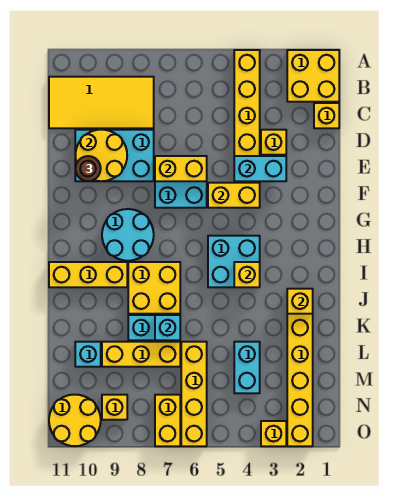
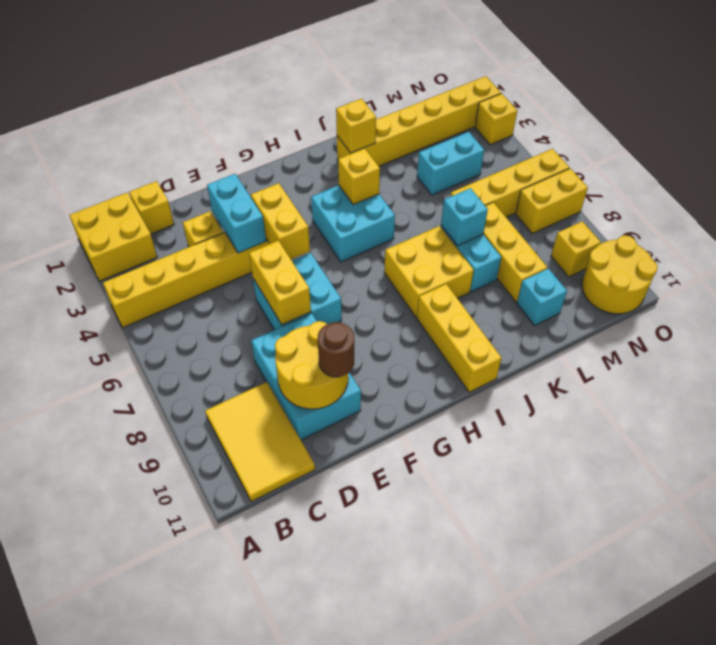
yellow 2x4 tile [49,77,154,128] -> yellow 2x3 tile [205,382,315,502]
cyan 2x2 round brick [102,209,154,261] -> none

